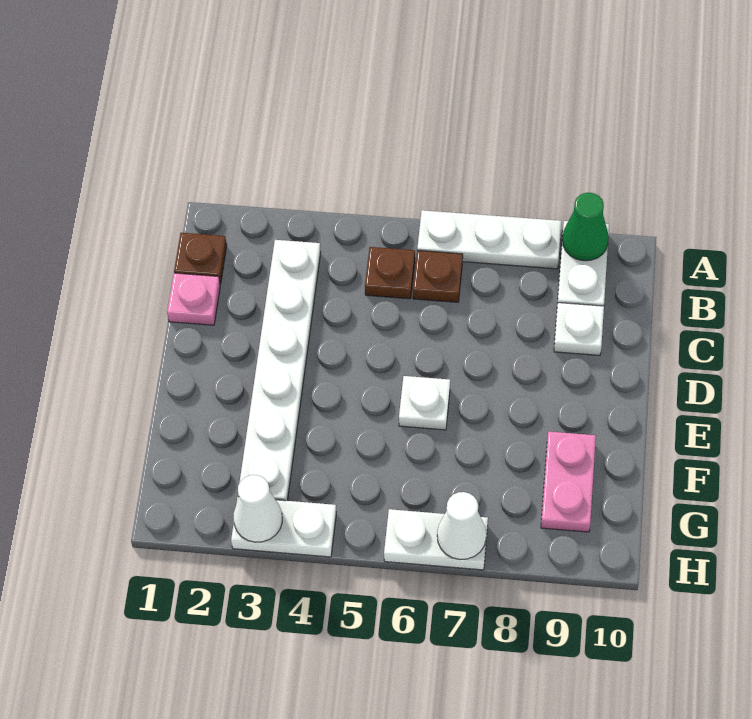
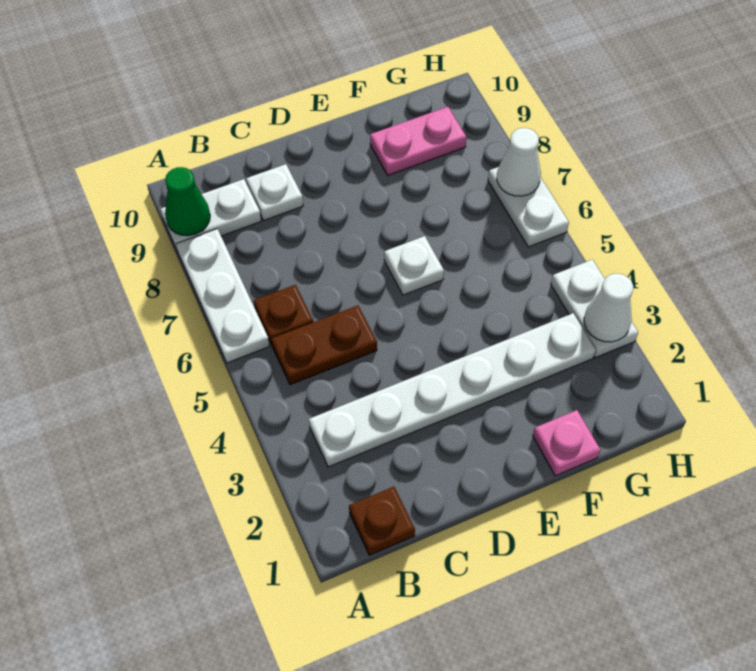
brown 1x1 plate [365,247,415,299] -> brown 1x2 plate [271,305,377,385]
pink 1x1 plate [167,273,220,325] -> pink 1x1 plate moved to [533,410,600,476]

